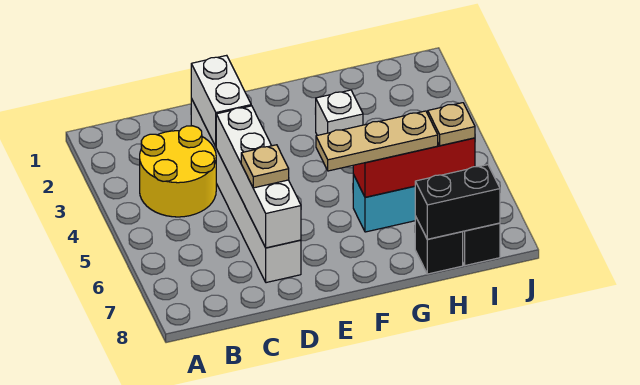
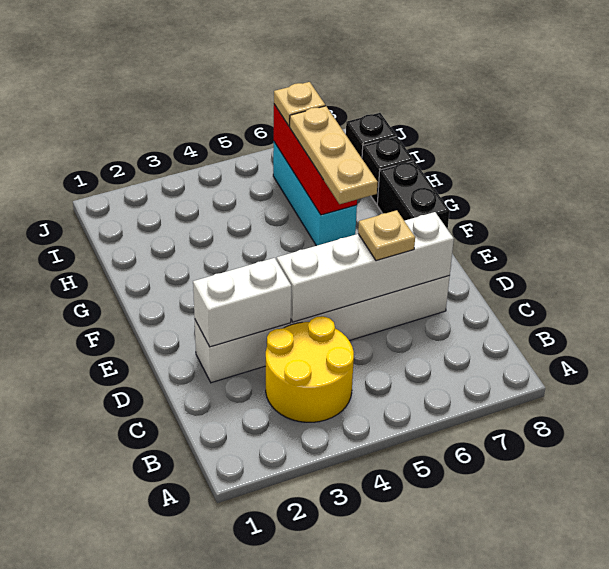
white 1x1 brick [316,90,363,135] -> none
black 1x2 brick [415,165,500,239] -> black 1x2 brick moved to [377,161,450,229]

